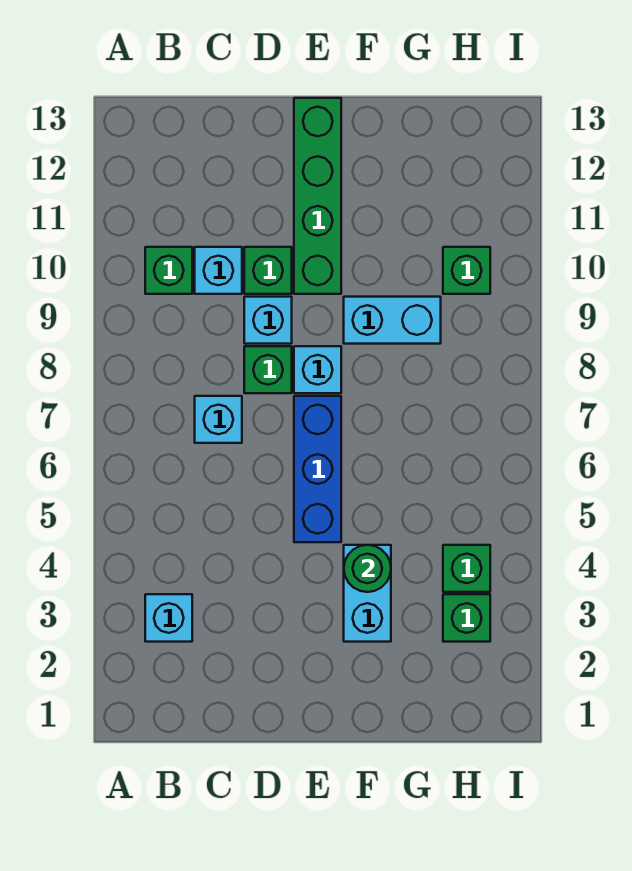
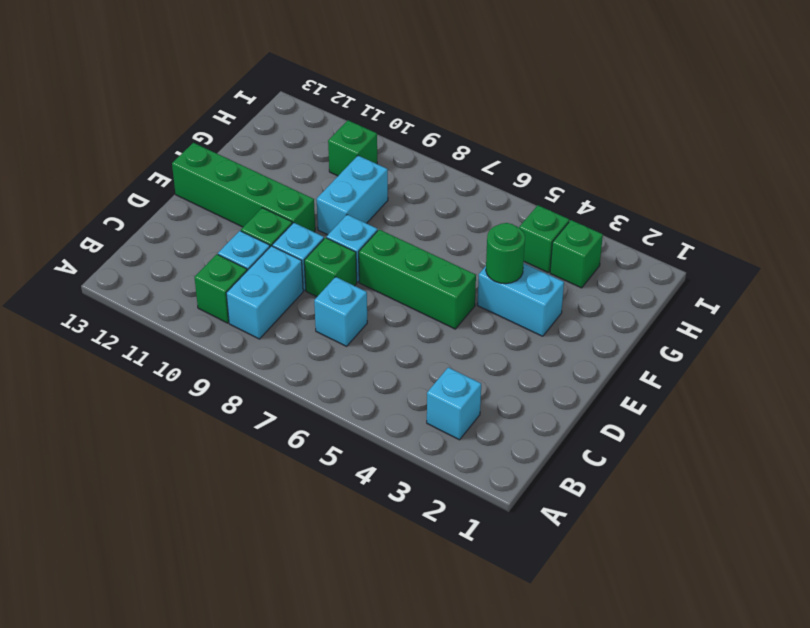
none -> cyan 1x2 brick [226,246,303,339]
blue 1x3 brick [294,396,341,542] -> green 1x3 brick [359,230,476,329]

